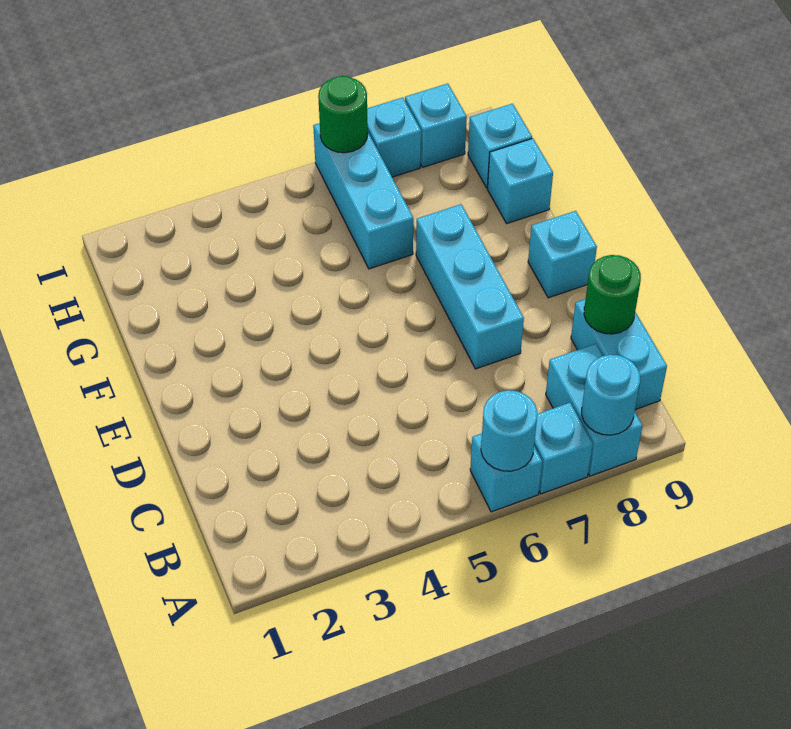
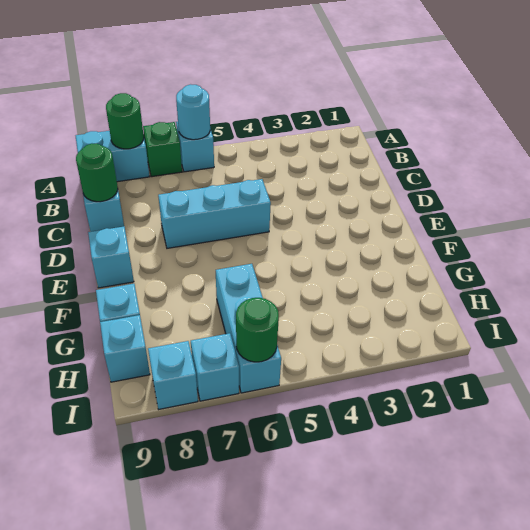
cyan 1x1 brick [534,403,593,494] -> green 1x1 brick [143,122,182,177]
cyan 1x2 brick [546,344,642,476] -> cyan 1x2 brick turned to [76,131,150,182]
cyan 1x1 round brick [582,355,640,435] -> green 1x1 round brick [106,93,144,149]
cyan 1x3 brick [416,204,524,369] -> cyan 1x3 brick turned to [158,179,271,248]

